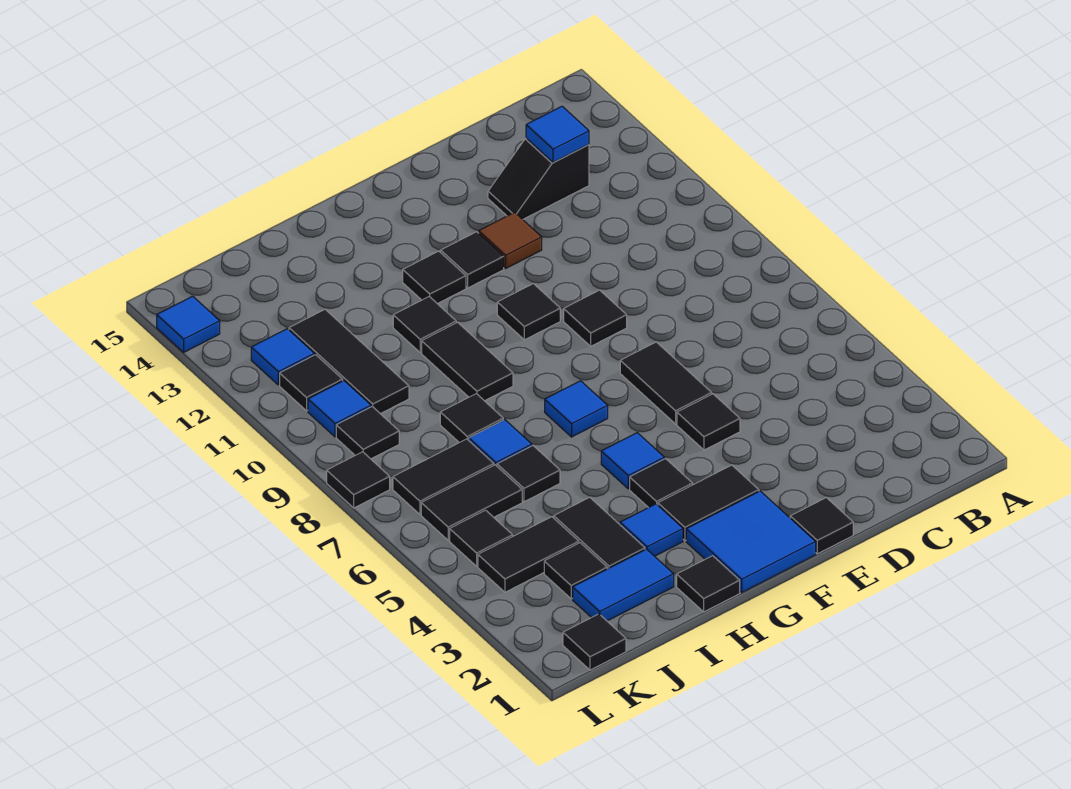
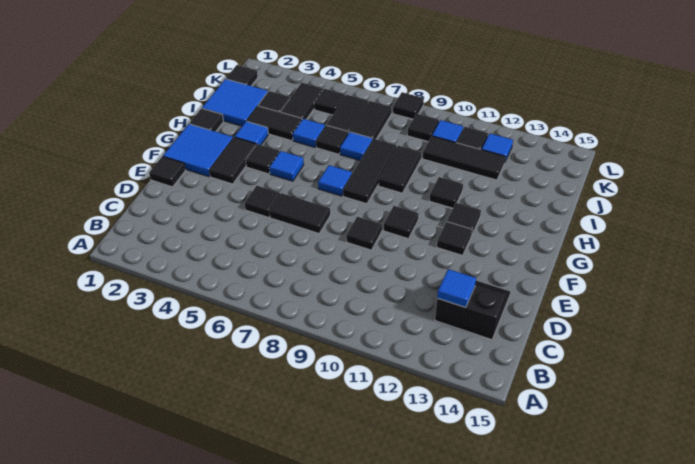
black 1x2 slope [488,138,589,219] -> black 2x2 slope [435,281,510,340]
brown 1x1 tile [479,212,542,268] -> none
black 1x2 tile [422,322,513,401] -> black 1x2 tile turned to [379,146,421,193]
blue 1x2 tile [573,549,674,621] -> blue 2x2 tile [202,79,268,126]
black 1x1 tile [440,394,503,443] -> black 1x3 tile [343,139,397,204]
blue 1x1 tile [157,296,220,352] -> blue 1x1 tile moved to [293,119,325,147]

